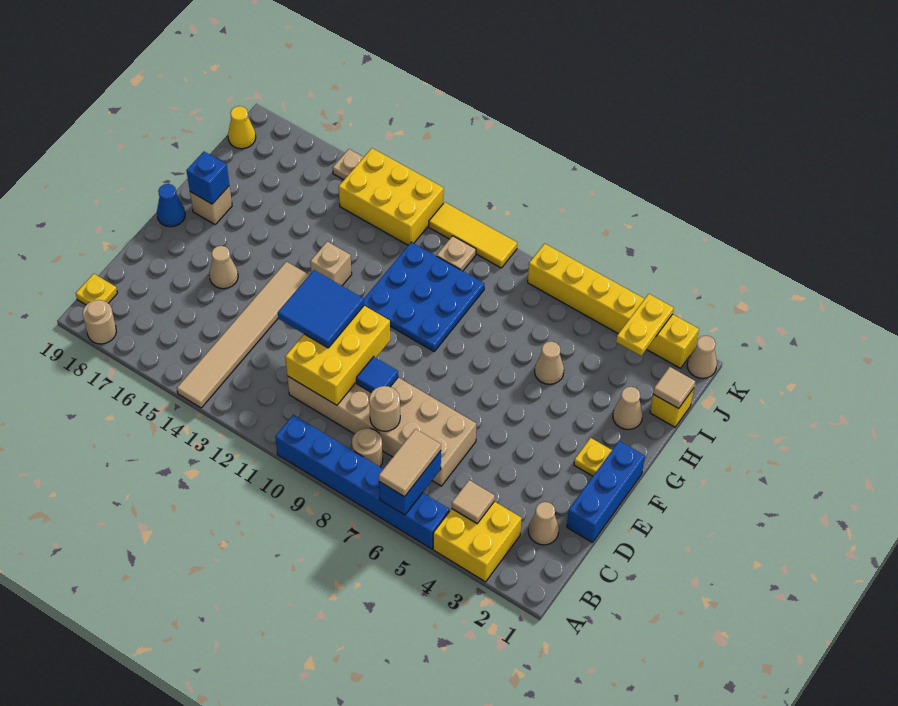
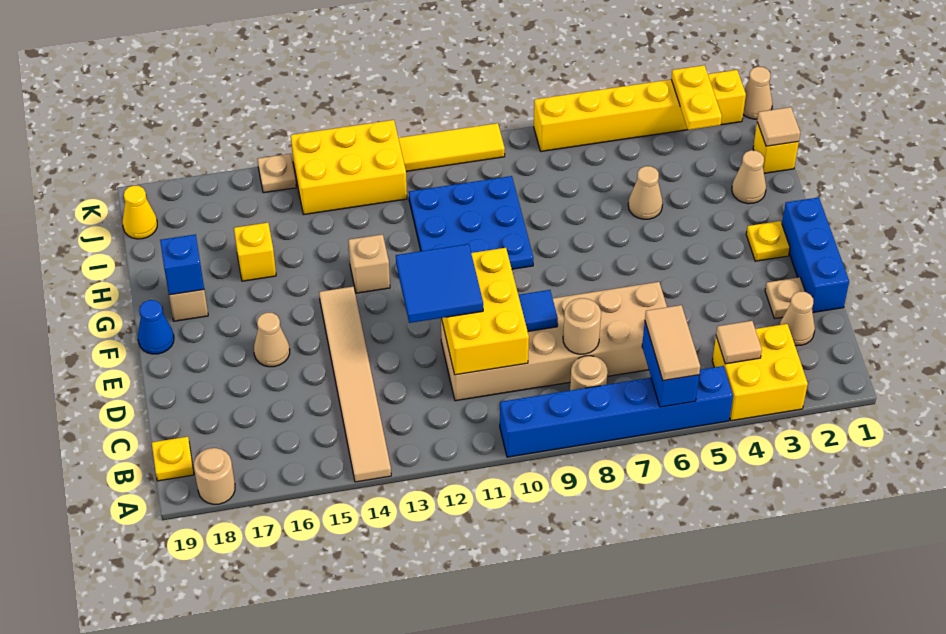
none -> yellow 1x1 brick [234,223,276,281]
tan 1x1 plate [437,236,476,271] -> tan 1x1 plate moved to [765,277,805,319]

